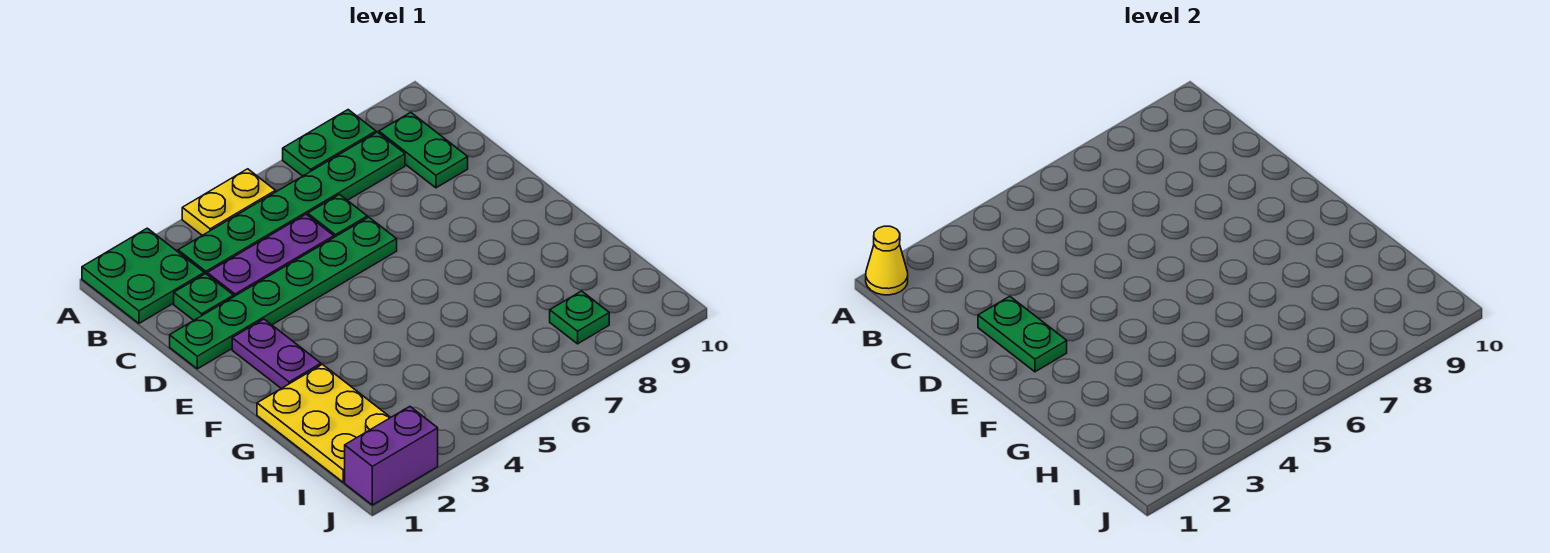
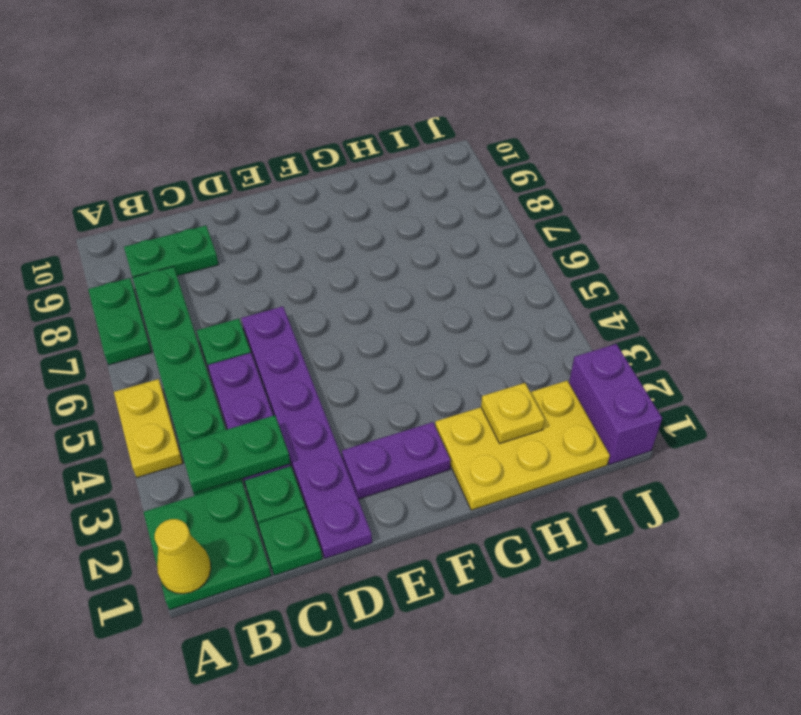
green 1x6 plate [170,217,397,369] -> purple 1x6 plate [241,306,372,558]
green 1x2 plate [978,296,1067,372] -> green 1x2 plate moved to [179,415,290,493]
none -> yellow 1x1 plate [481,383,545,444]
green 1x1 plate [550,291,609,344] -> green 1x1 plate moved to [258,508,322,575]

